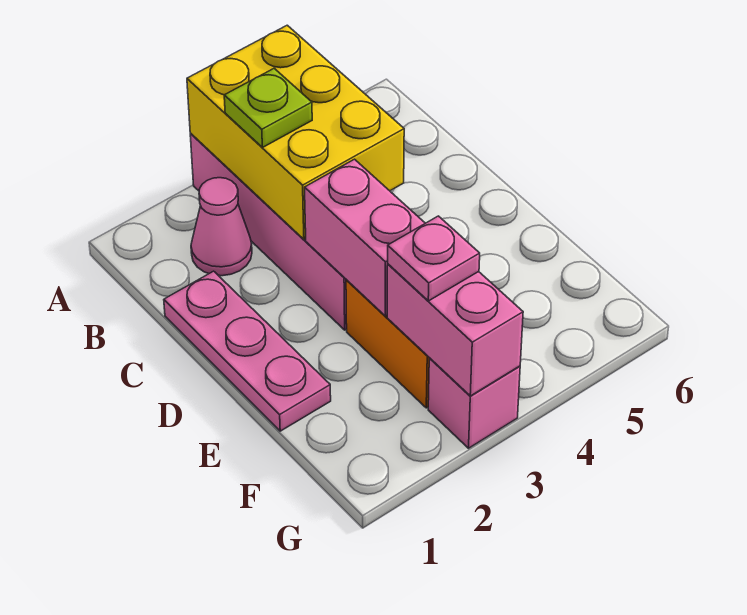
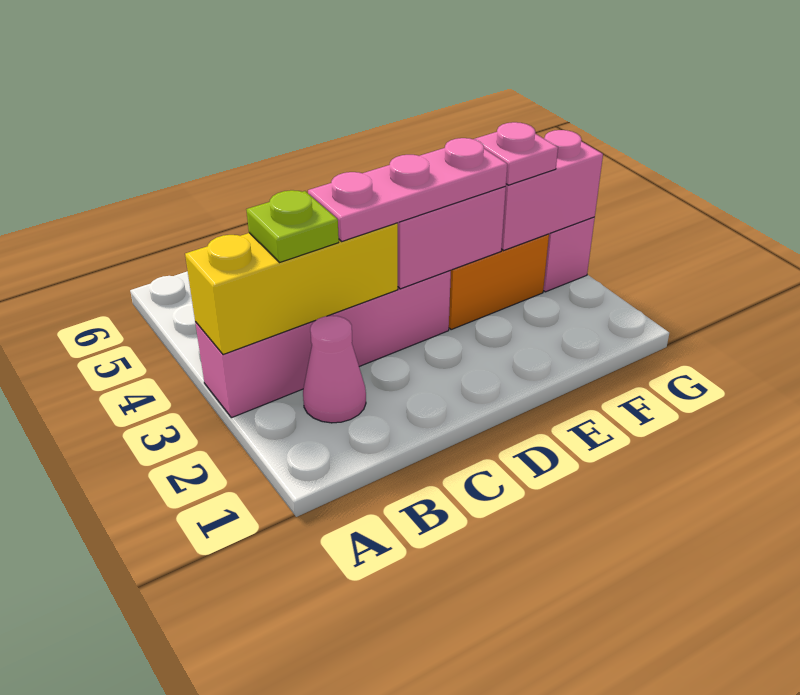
yellow 2x3 brick [187,25,404,239] -> yellow 1x3 brick [185,223,398,355]
pink 1x3 plate [164,271,331,431] -> pink 1x3 plate moved to [308,138,507,241]

